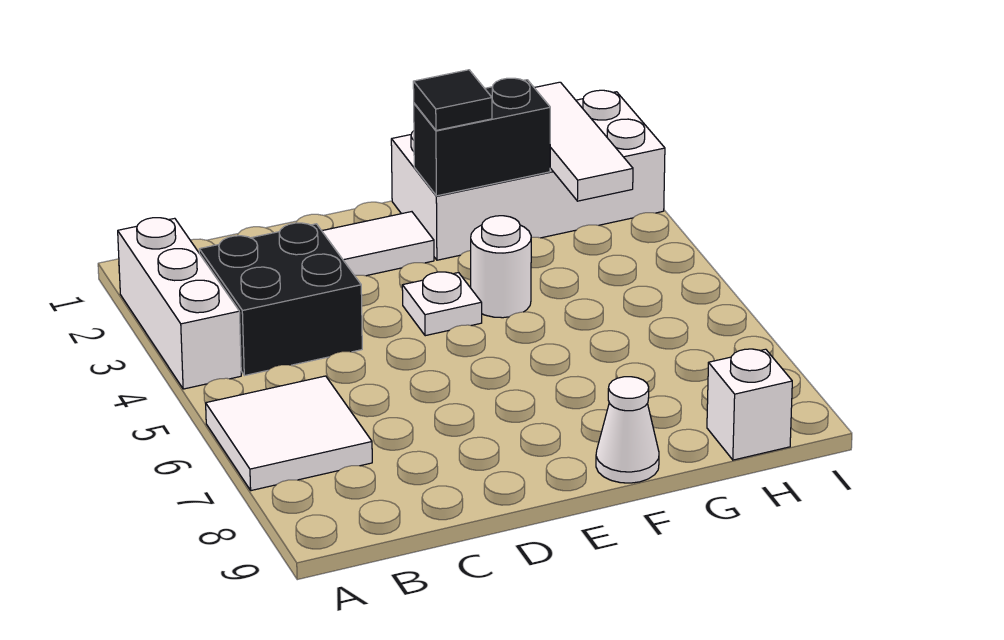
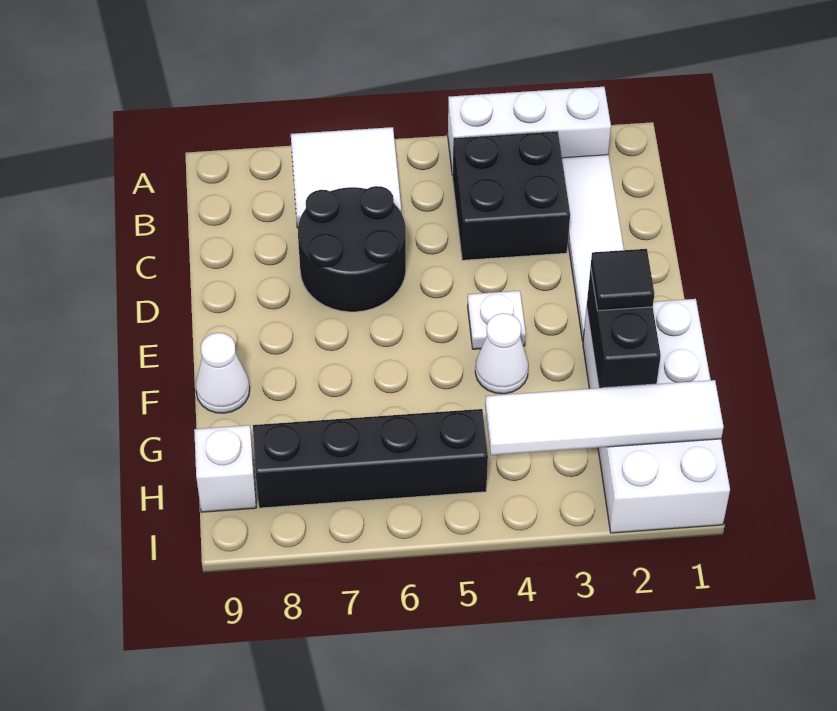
none -> black 2x2 round brick [298,186,406,312]
white 1x1 round brick [471,216,531,318] -> white 1x1 cone [475,313,528,394]
white 1x3 tile [534,82,633,201] -> white 1x4 tile [485,380,724,455]
none -> black 1x4 brick [253,409,488,508]

